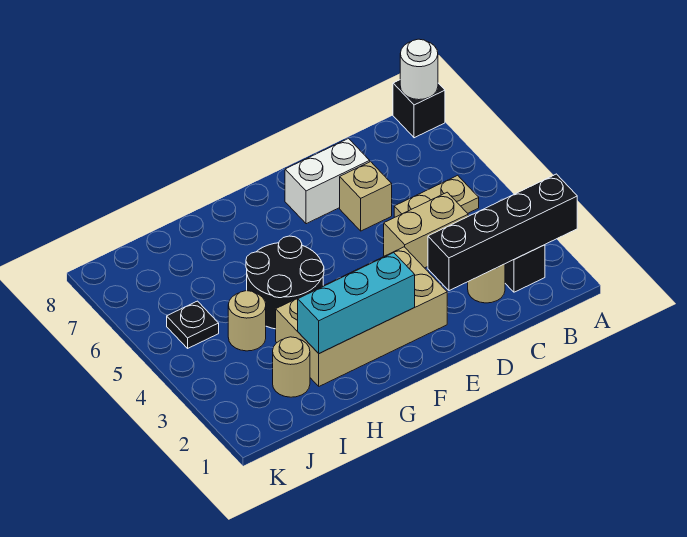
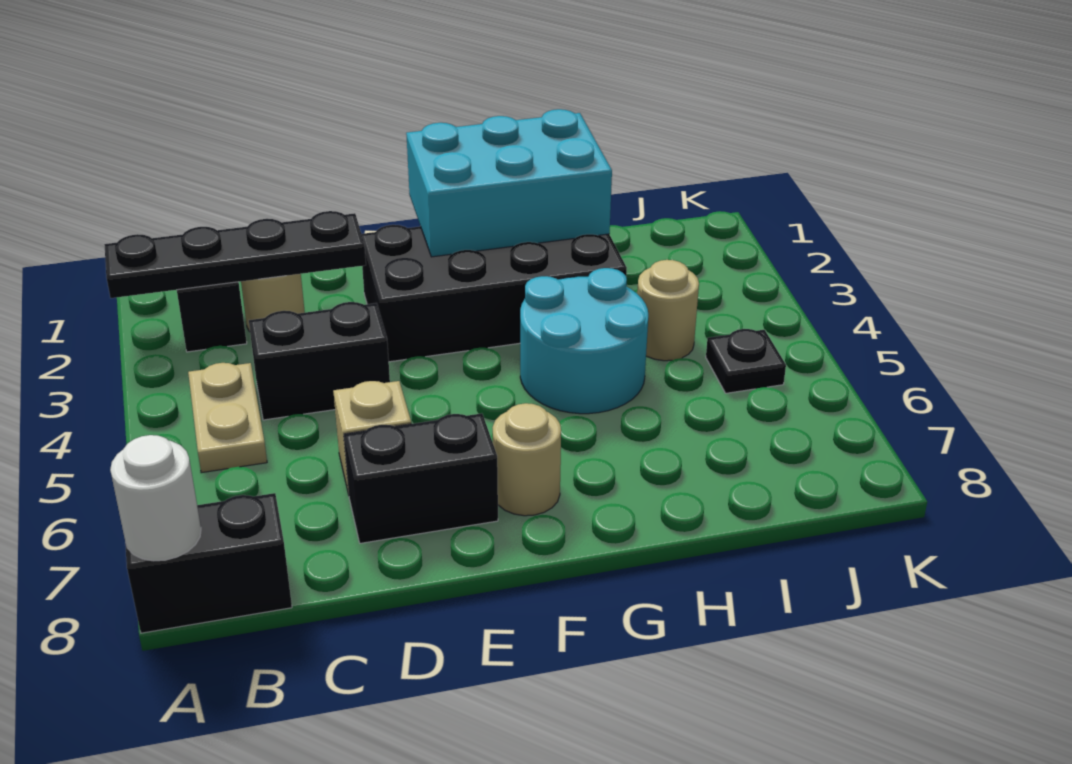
black 1x4 brick [428,174,577,291] -> black 1x4 plate [104,211,366,298]
black 1x1 brick [393,80,445,138] -> black 1x2 brick [125,493,292,633]
tan 1x2 plate [394,175,479,217] -> tan 1x2 plate turned to [188,363,267,473]
tan 1x2 brick [384,192,468,268] -> black 1x2 brick [249,302,390,420]
white 1x2 brick [285,139,370,224] -> black 1x2 brick [344,413,498,543]
tan 2x4 brick [276,247,447,386] -> black 2x4 brick [362,225,627,362]
cyan 1x3 brick [298,253,415,353] -> cyan 2x3 brick [406,109,612,257]
black 2x2 round brick [246,236,324,329] -> cyan 2x2 round brick [520,268,648,414]
tan 1x1 round brick [273,337,310,397] -> tan 1x1 round brick moved to [492,403,561,516]

